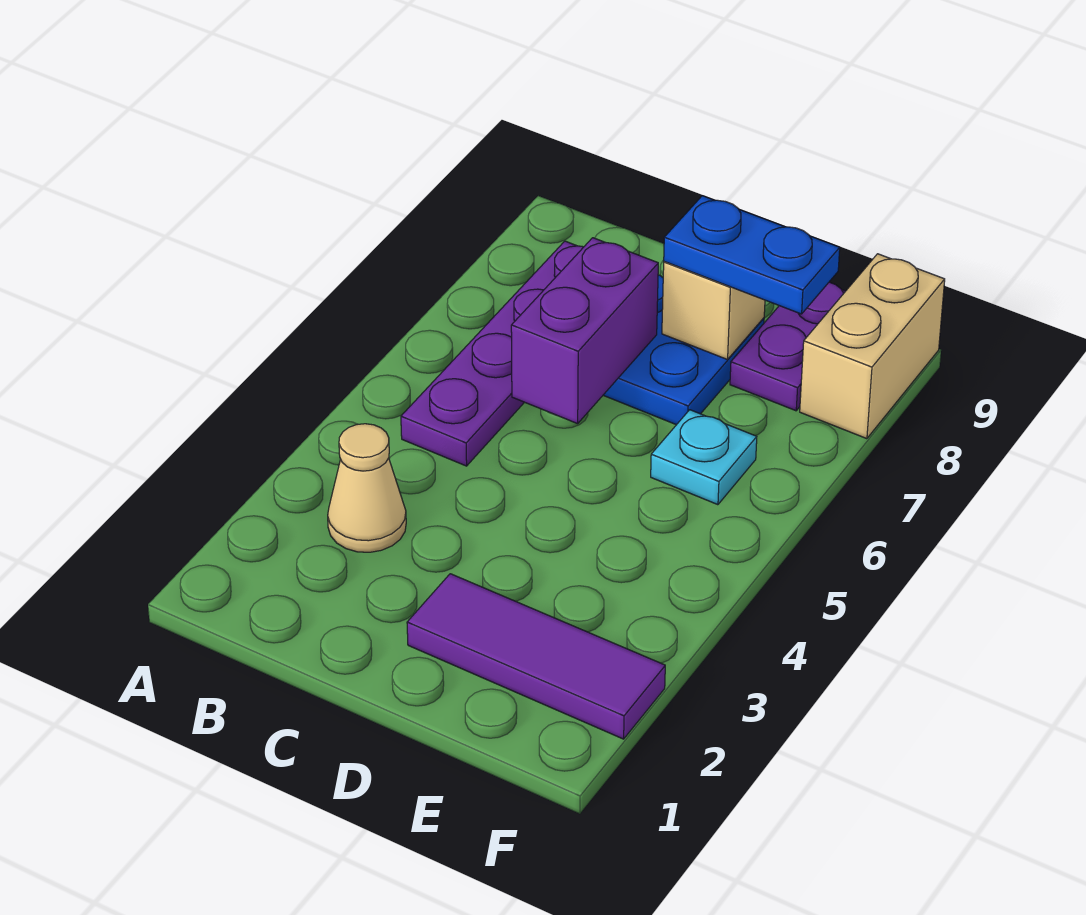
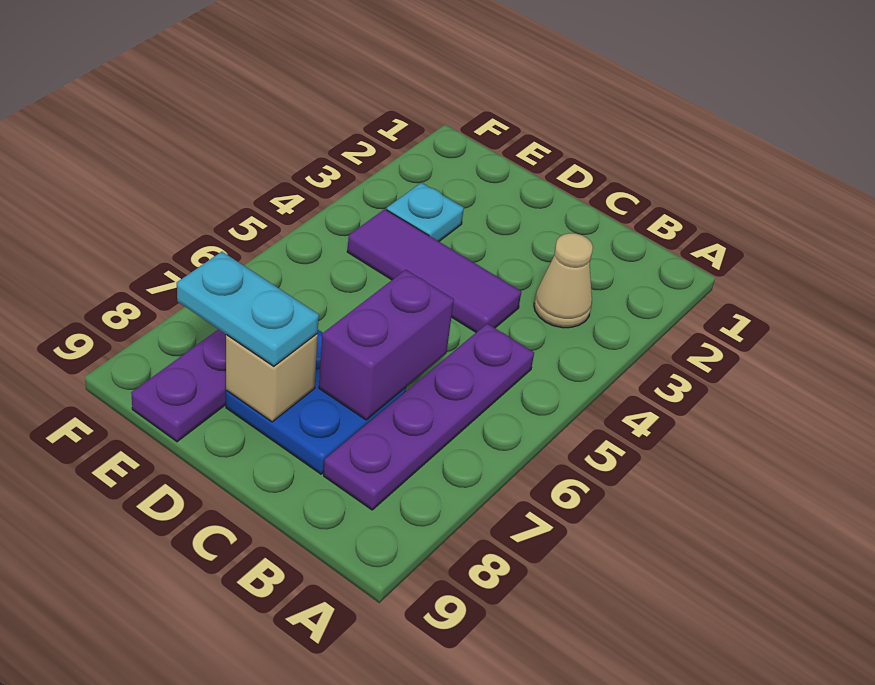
purple 1x3 tile [407,574,665,739] -> purple 1x3 tile moved to [347,209,521,332]
blue 1x2 plate [664,196,840,314] -> cyan 1x2 plate [177,252,319,366]
cyan 1x1 plate [651,410,757,505] -> cyan 1x1 plate moved to [386,183,464,241]
tan 1x2 brick [800,254,945,439] -> none

